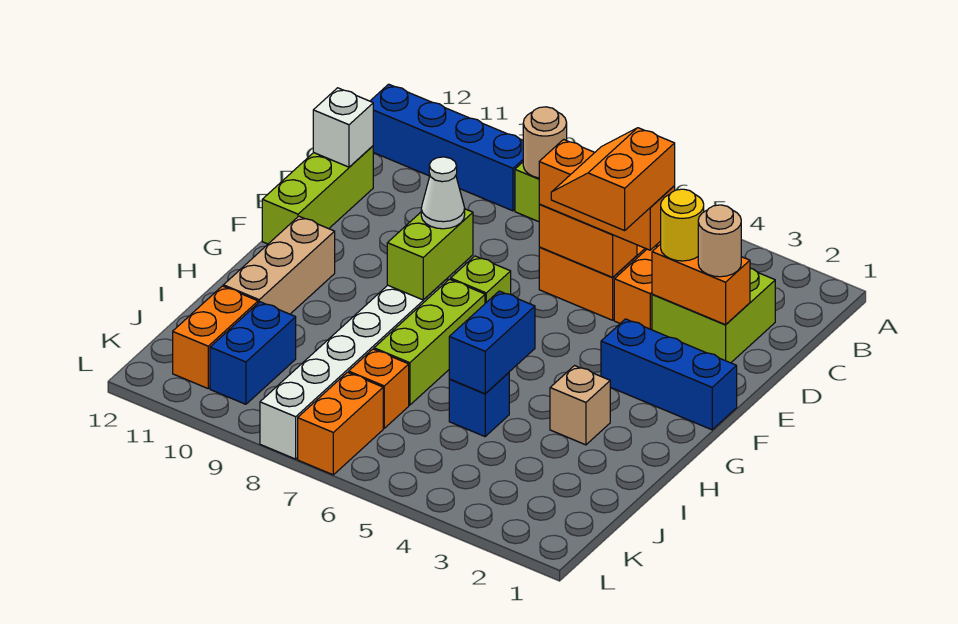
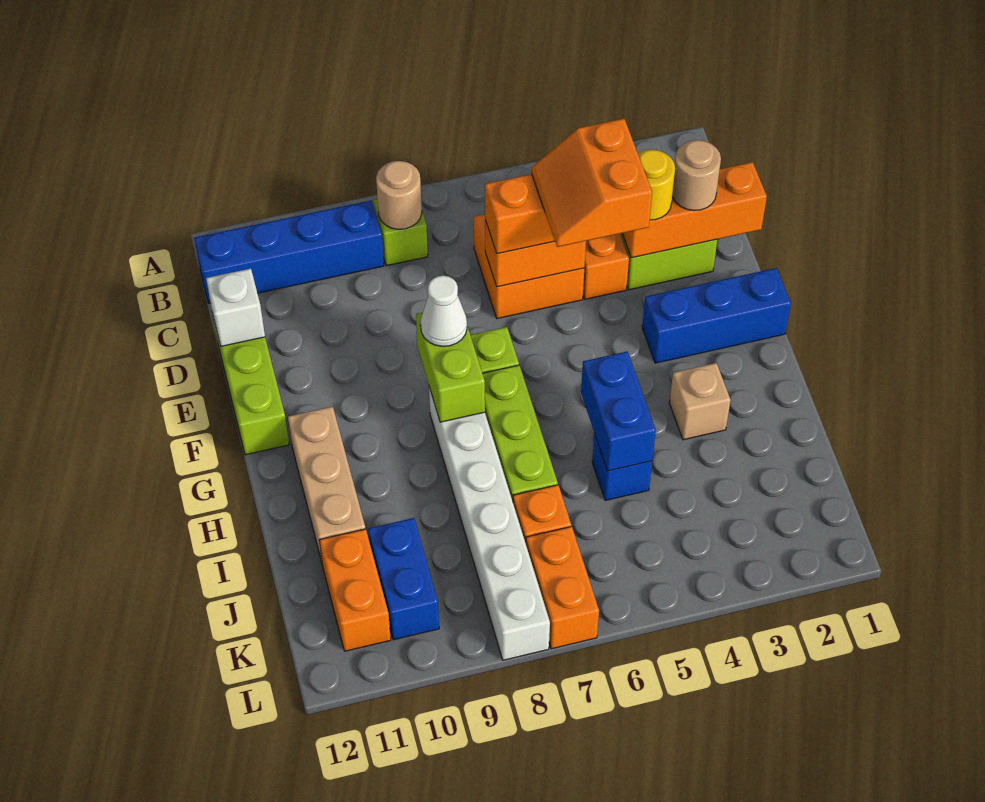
orange 1x2 brick [652,244,750,325] -> orange 1x3 brick [622,162,767,258]

